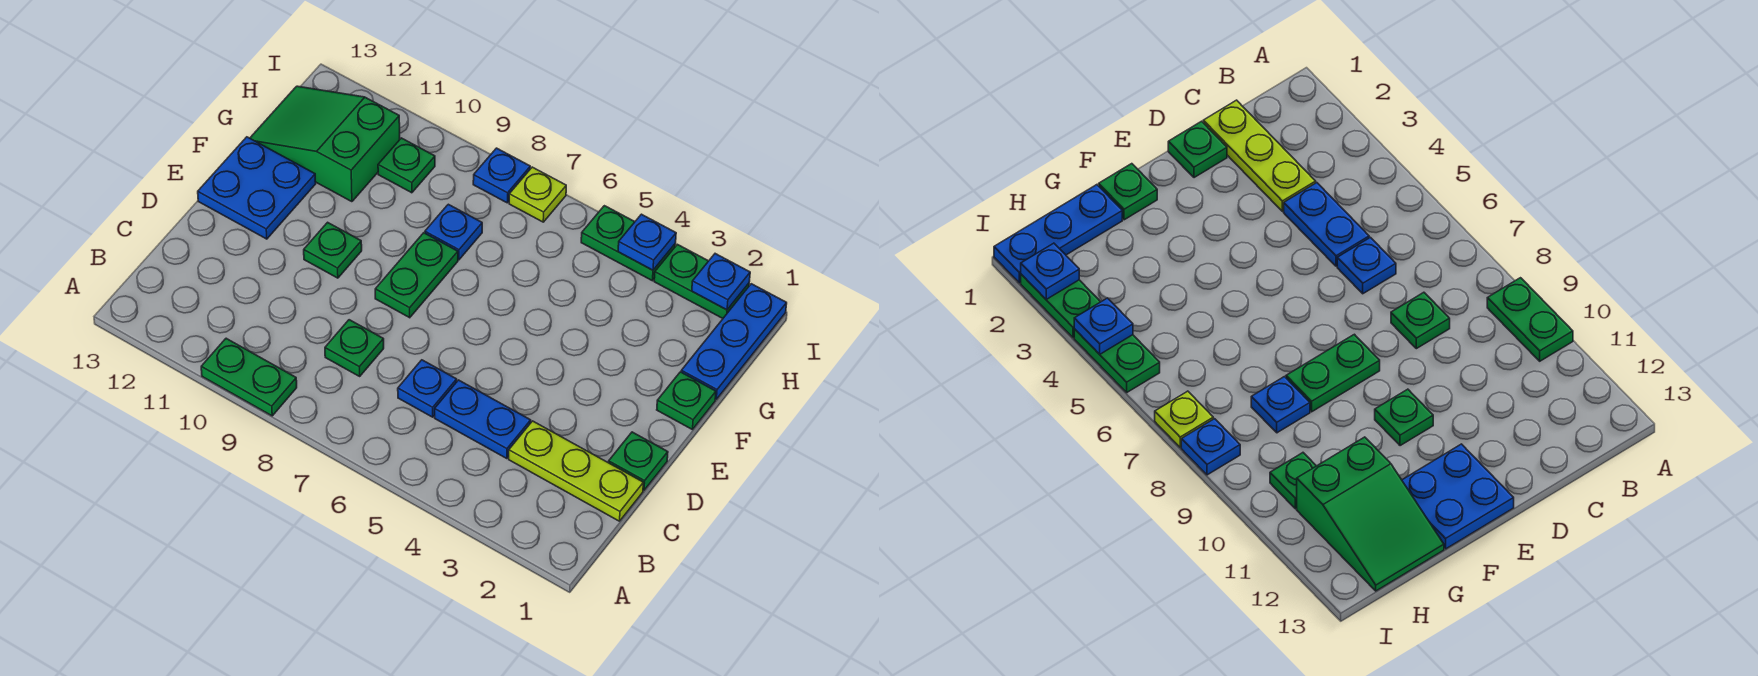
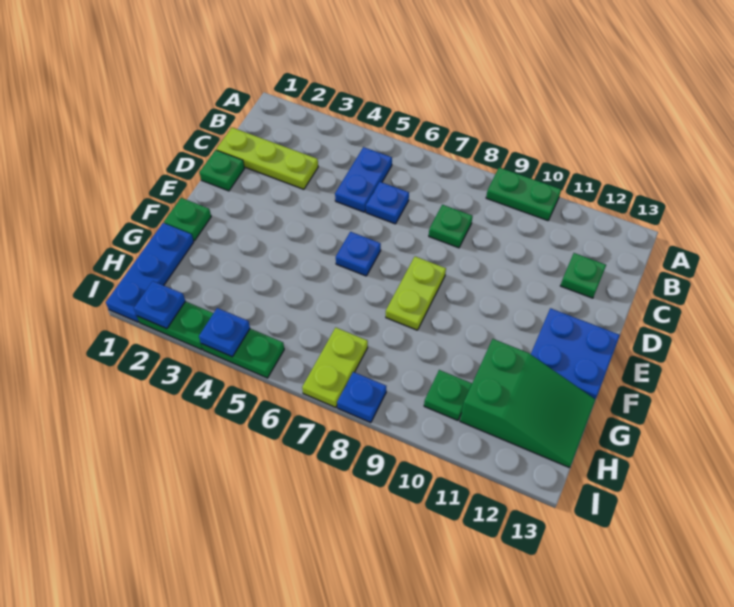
blue 1x2 plate [435,380,531,459] -> blue 1x2 plate turned to [335,147,392,212]
green 1x2 plate [375,233,458,318] -> lime 1x2 plate [386,256,446,330]
green 1x1 plate [304,222,362,278] -> green 1x1 plate moved to [560,253,606,298]
blue 1x1 plate [425,204,482,260] -> blue 1x1 plate moved to [336,232,381,276]
lime 1x1 plate [509,167,566,222] -> lime 1x2 plate [302,328,368,407]

